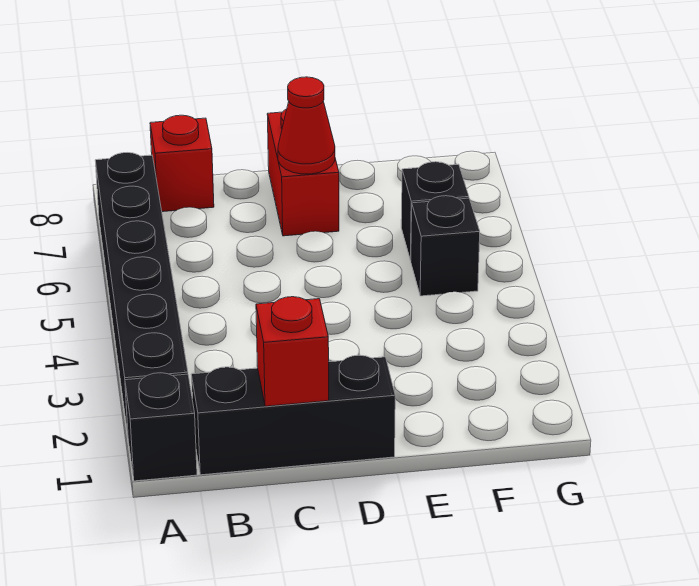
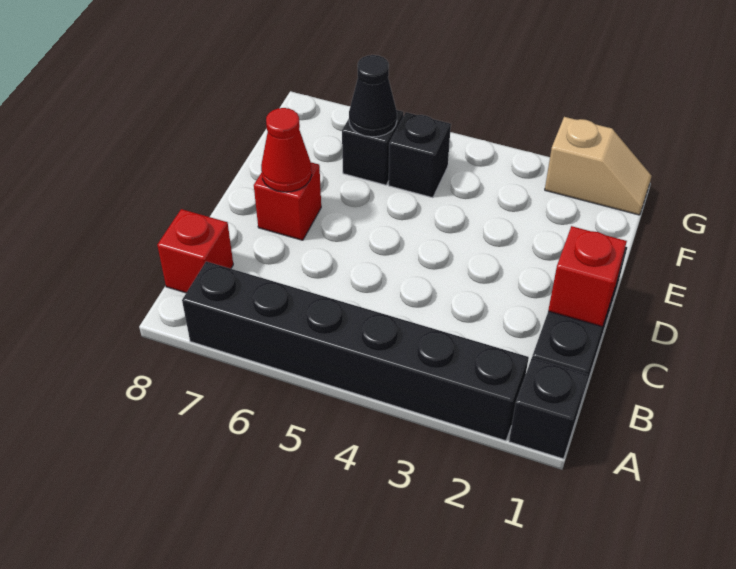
red 1x2 brick [267,109,339,236] -> red 1x1 brick [254,162,321,240]
none -> black 1x1 cone [349,55,397,137]
none -> tan 1x2 slope [545,117,652,215]

